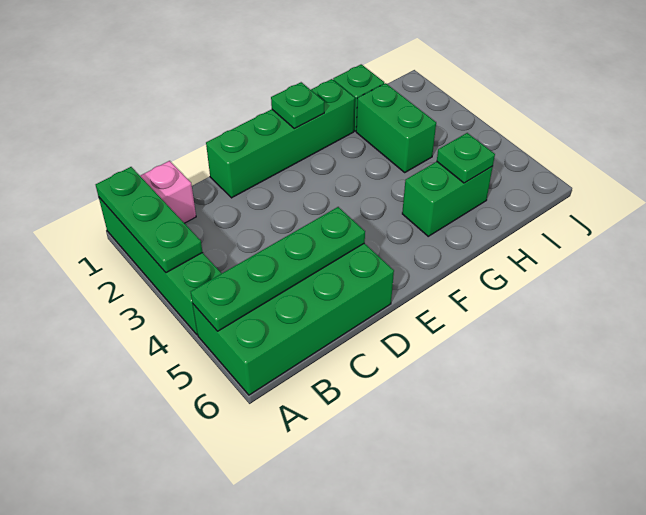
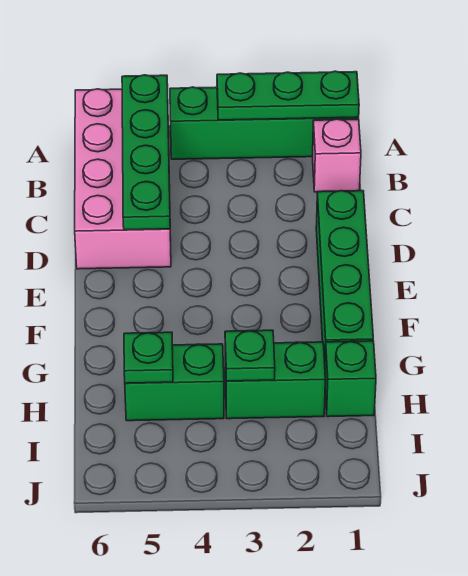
green 2x4 brick [193,243,394,395] -> pink 2x4 brick [75,89,171,269]
green 1x1 plate [271,82,324,129] -> green 1x1 plate moved to [225,330,275,381]
green 1x2 brick [402,162,493,236] -> green 1x2 brick turned to [125,344,224,421]

